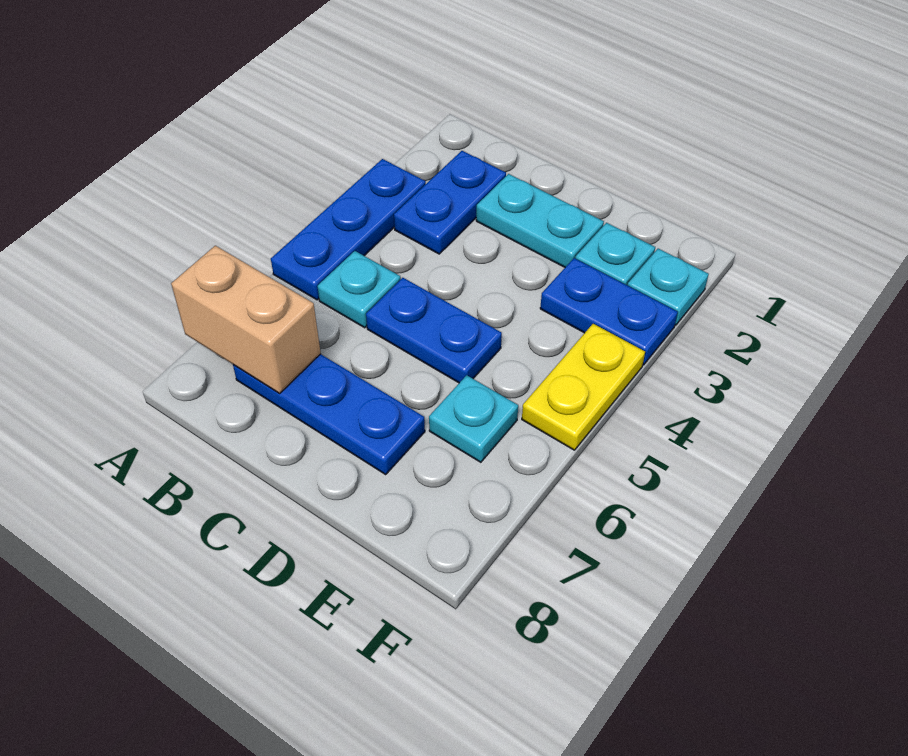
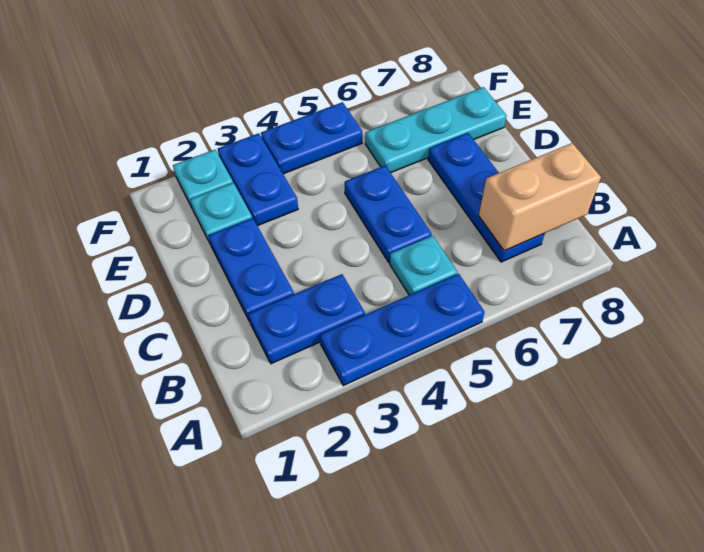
tan 1x2 brick [171,246,321,394] -> tan 1x2 brick turned to [479,143,601,251]
cyan 1x2 plate [476,174,604,267] -> blue 1x2 plate [209,218,294,322]
cyan 1x1 plate [429,375,518,462] -> cyan 1x3 plate [365,87,506,173]
yellow 1x2 plate [522,324,645,450] -> blue 1x2 plate [261,102,362,174]

